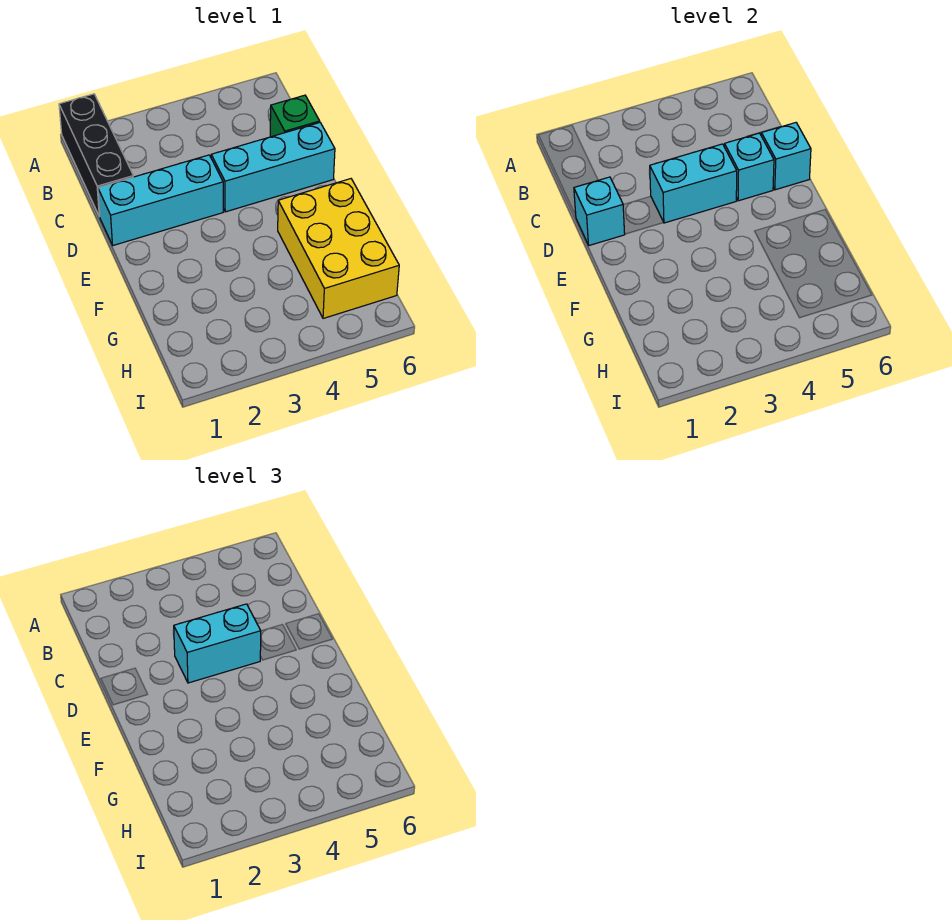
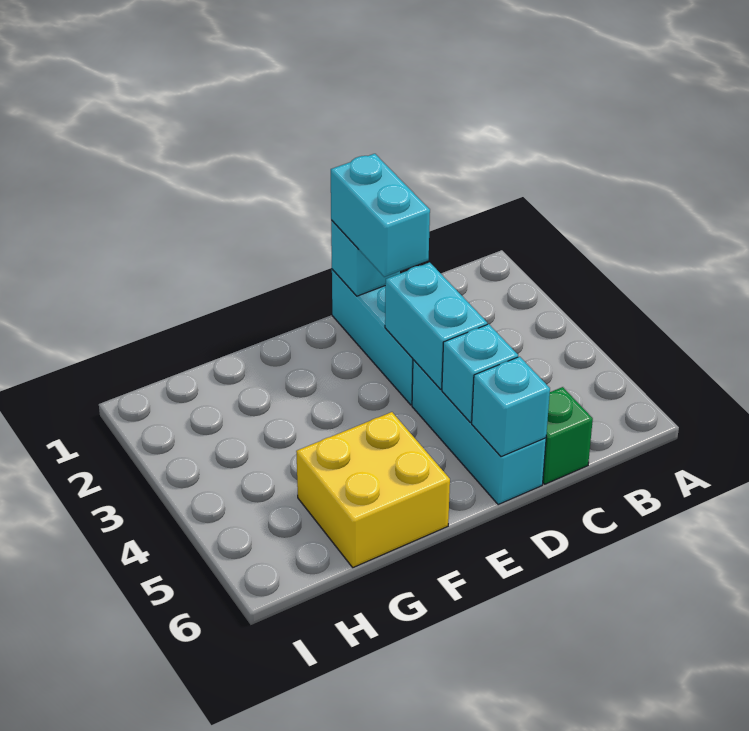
black 1x3 brick [59,94,133,217] -> none
cyan 1x2 brick [174,604,261,683] -> cyan 1x2 brick moved to [331,154,430,277]
yellow 2x3 brick [278,179,399,318] -> yellow 2x2 brick [296,412,450,567]

